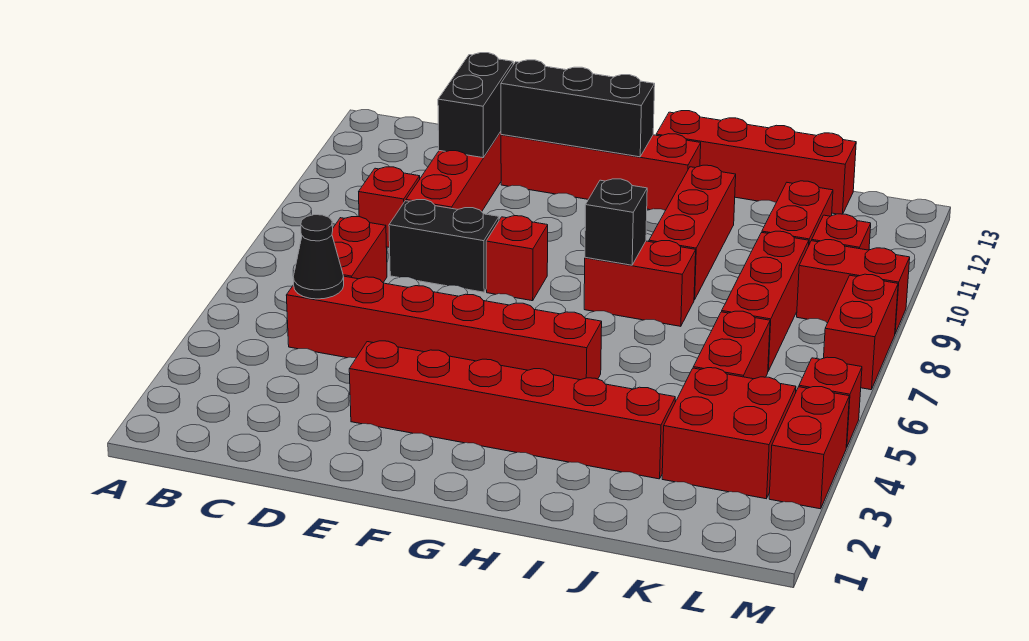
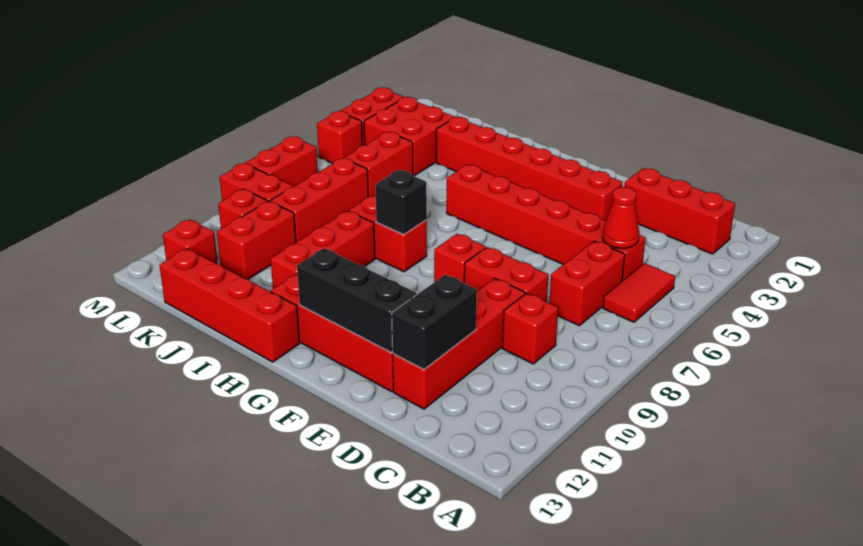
none -> red 1x3 brick [625,168,735,254]
none -> red 1x2 tile [603,263,675,322]
black 1x1 cone [293,215,344,299] -> red 1x1 cone [602,187,639,248]
black 1x2 brick [389,200,499,292] -> red 1x2 brick [464,247,548,302]
none -> red 1x1 brick [163,219,218,264]

